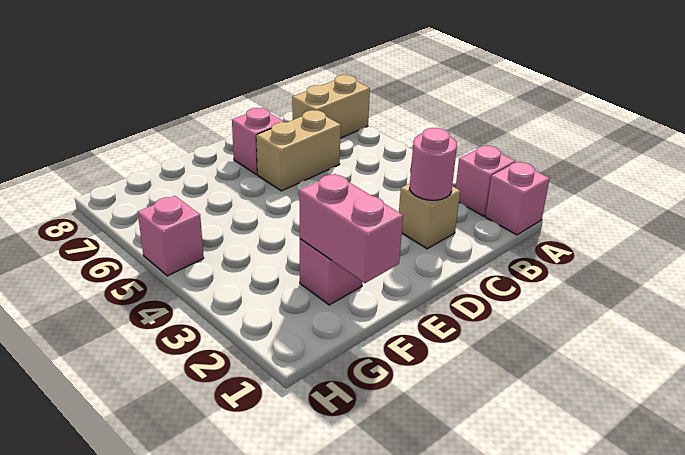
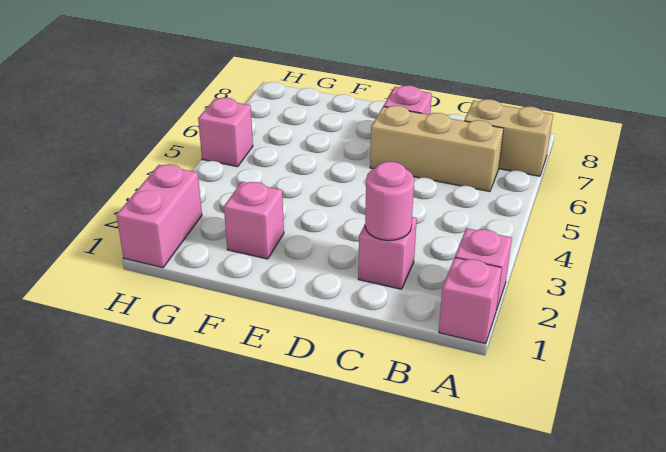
tan 1x1 brick [399,183,460,249] -> pink 1x1 brick [358,217,417,289]
tan 1x2 brick [256,110,341,191] -> tan 1x3 brick [370,106,503,192]
pink 1x2 brick [300,174,403,283] -> pink 1x2 brick moved to [117,164,202,268]

